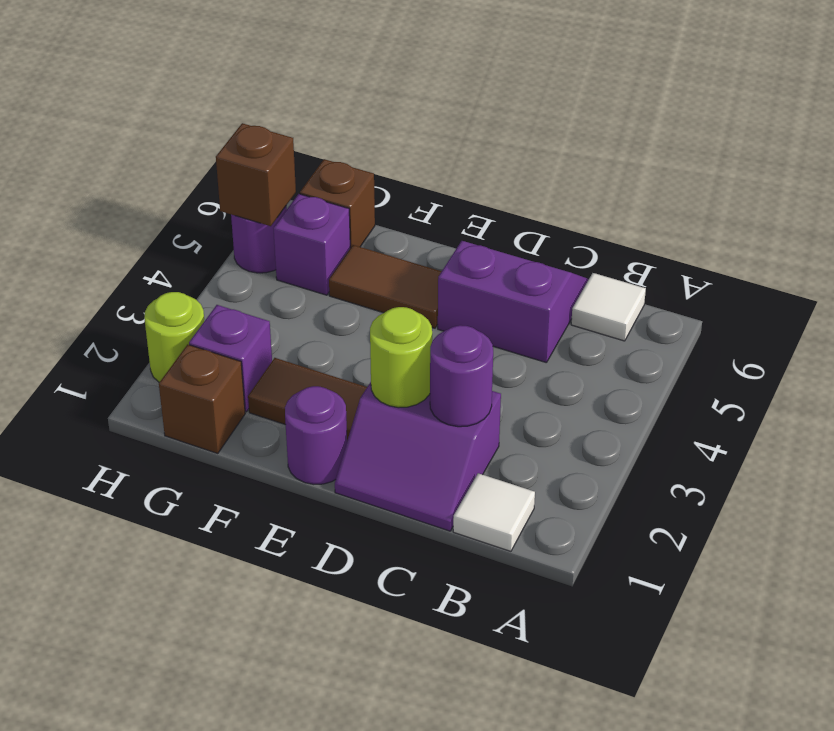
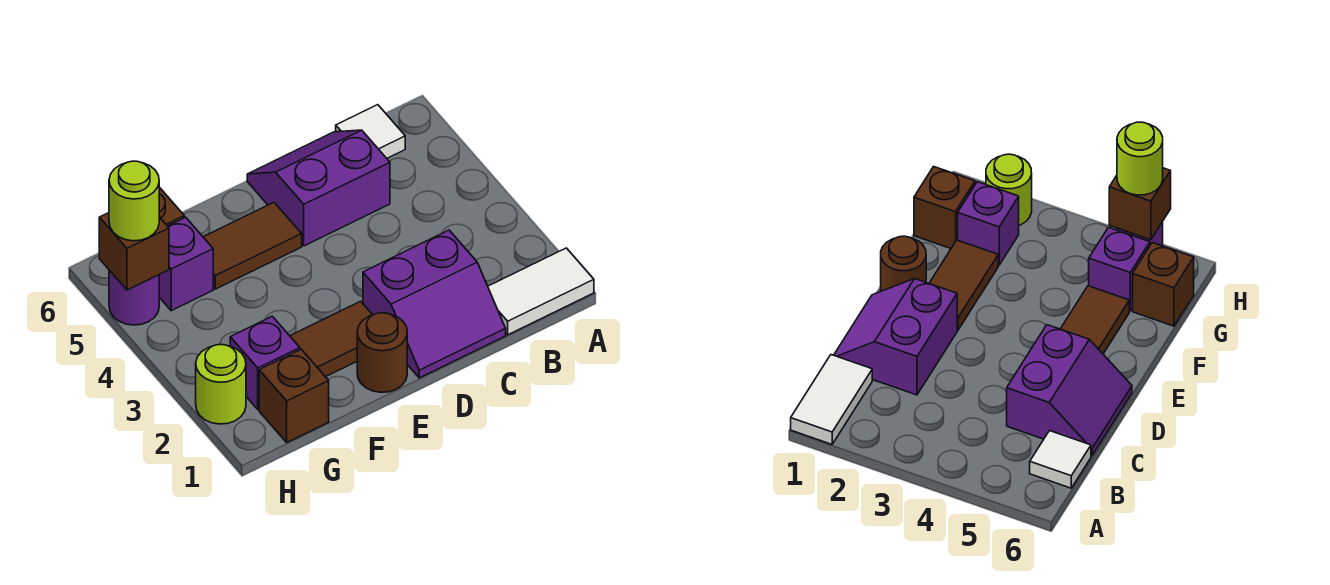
white 1x1 tile [453,473,535,551] -> white 1x2 tile [488,248,594,335]
purple 1x1 round brick [430,325,493,427] -> none
lime 1x1 round brick [370,307,432,408] -> lime 1x1 round brick moved to [109,161,159,241]
purple 1x1 round brick [285,386,347,484] -> brown 1x1 round brick [357,313,407,392]

